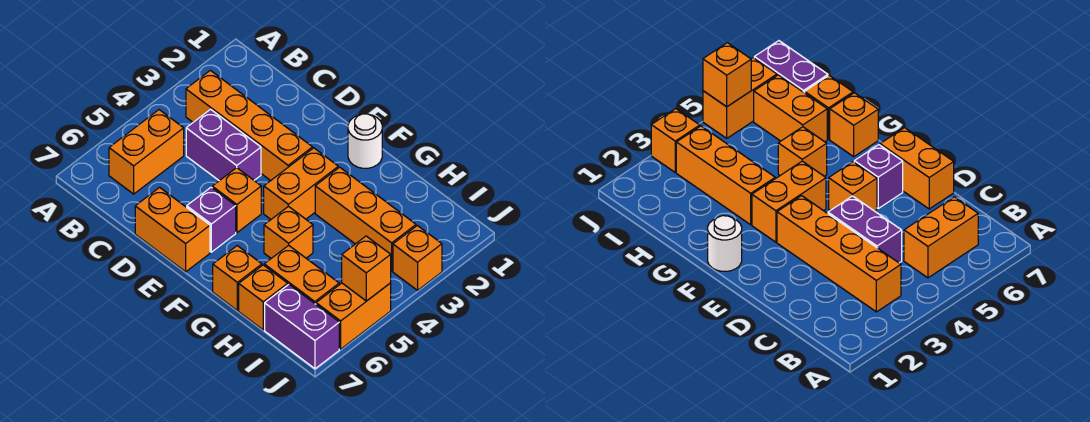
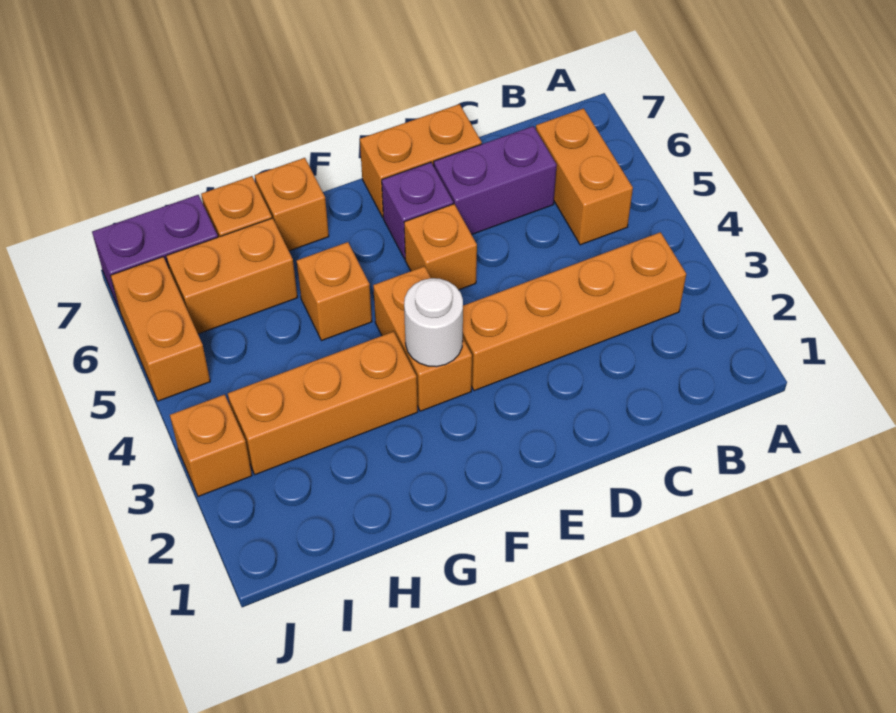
purple 1x2 brick [186,109,261,181] -> purple 1x2 brick moved to [434,126,557,235]
white 1x1 round brick [348,114,382,168] -> white 1x1 round brick moved to [404,278,463,367]
orange 1x1 brick [342,236,391,301] -> none

